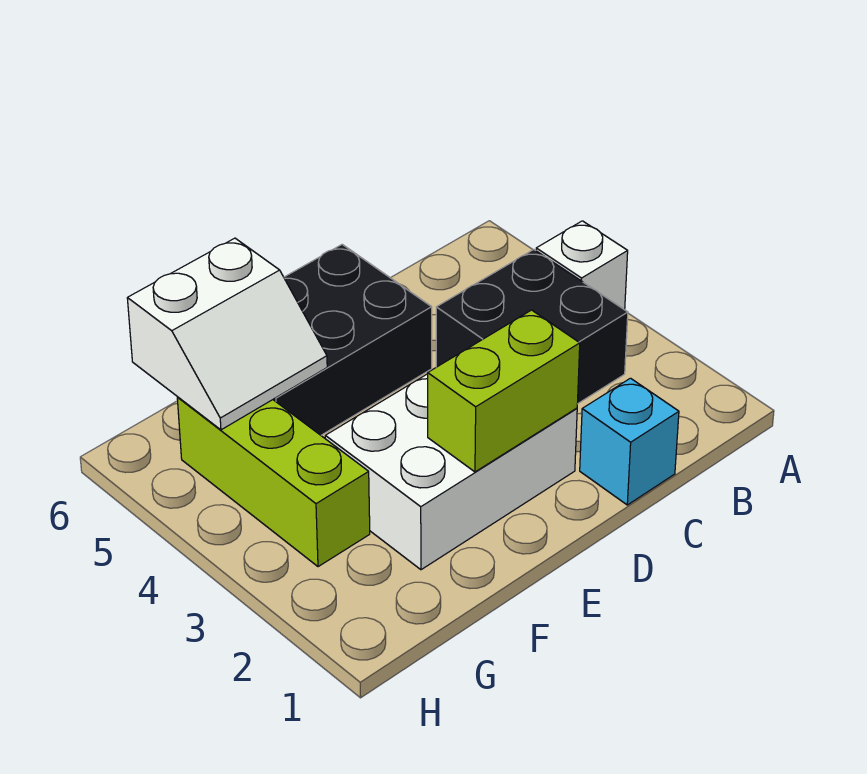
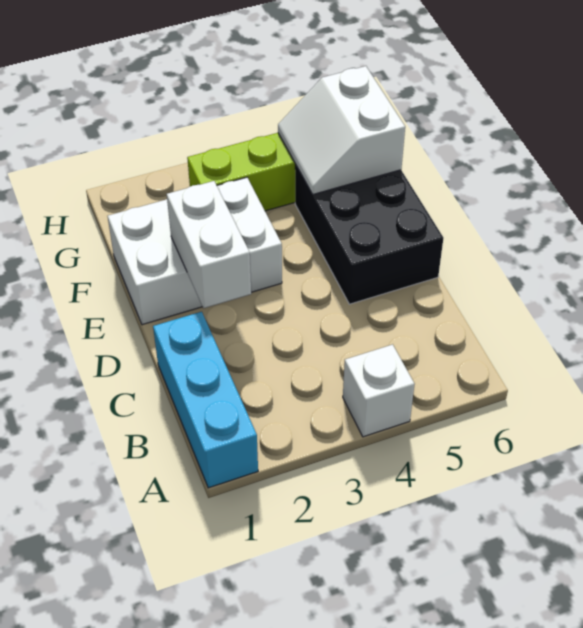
black 2x2 brick [436,250,628,404] -> none
cyan 1x1 brick [580,378,679,505] -> cyan 1x3 brick [153,312,258,488]
white 2x3 brick [325,374,577,570] -> white 2x3 brick turned to [108,177,282,325]
lime 1x2 brick [428,310,580,472] -> white 1x2 brick [167,181,251,308]

